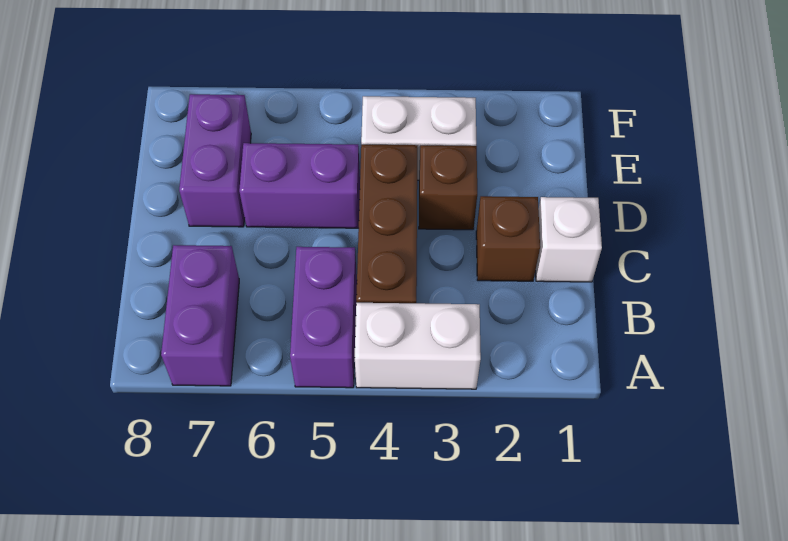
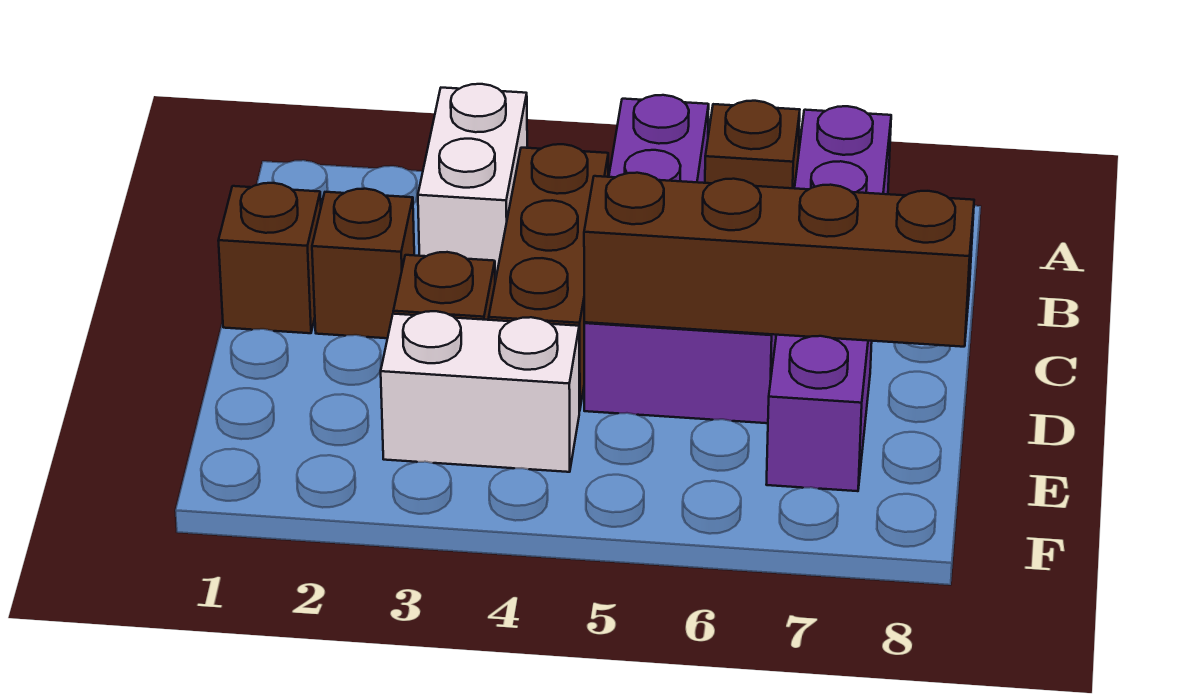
white 1x2 brick [355,303,481,389] -> white 1x2 brick turned to [418,84,527,281]
none -> brown 1x1 brick [705,101,800,188]
white 1x1 brick [536,197,602,282] -> brown 1x1 brick [218,183,321,333]
none -> brown 1x4 brick [584,173,974,347]

